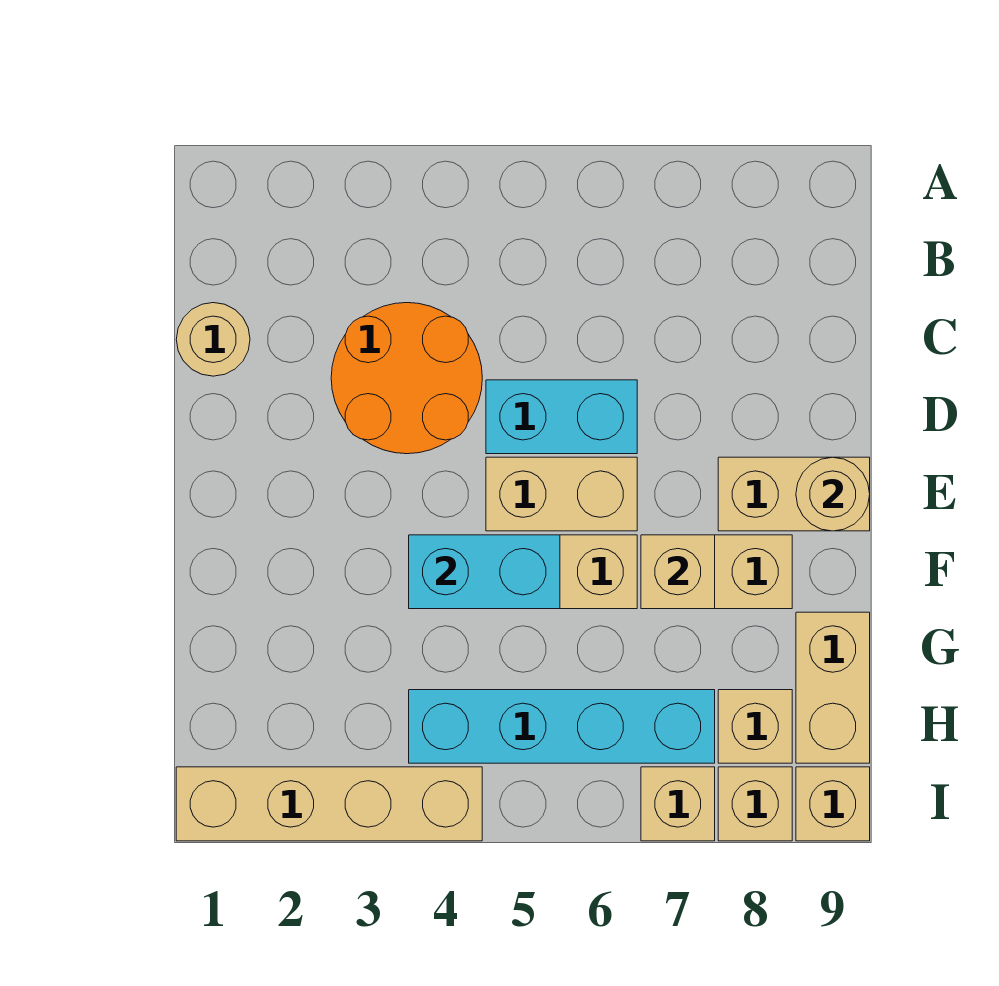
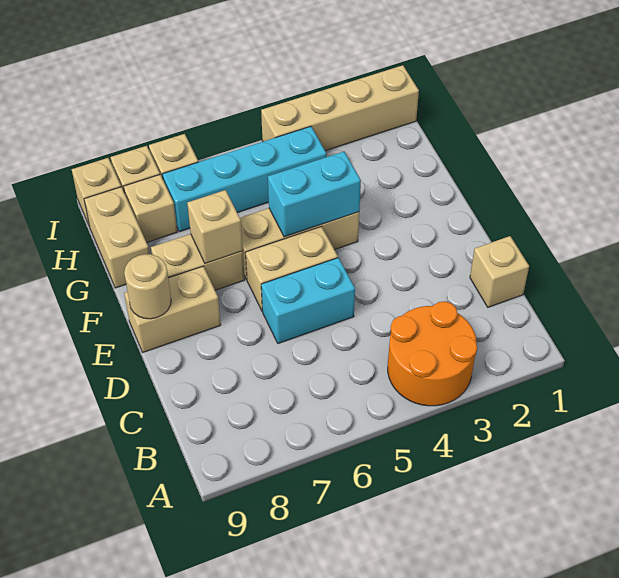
tan 1x1 round brick [176,303,250,376] -> tan 1x1 brick [470,236,529,307]
orange 2x2 round brick [331,303,482,454] -> orange 2x2 round brick moved to [388,301,477,406]

